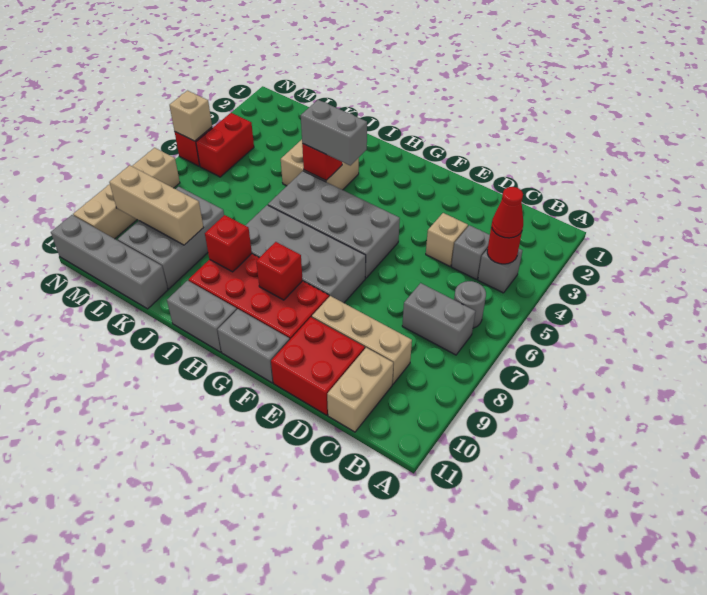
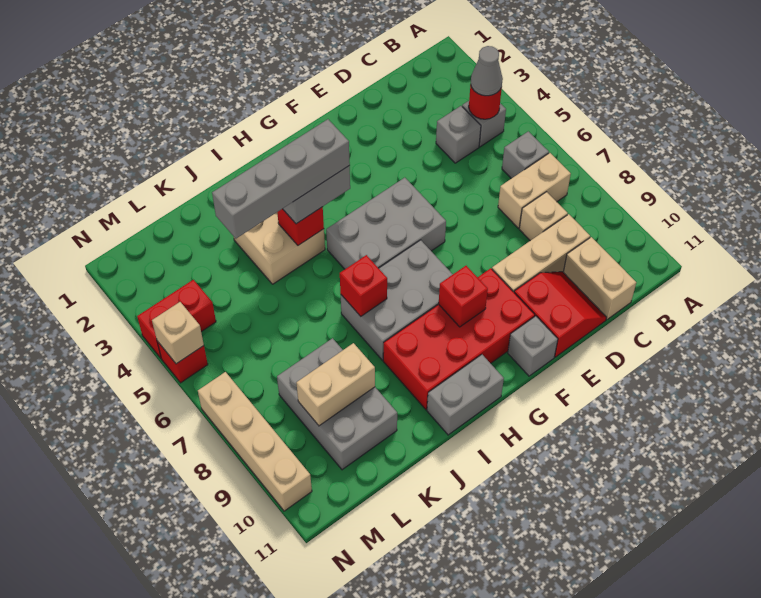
red 1x1 cone [492,187,523,238] -> grey 1x1 cone [471,46,503,96]
grey 1x1 round brick [454,281,486,328] -> grey 1x1 brick [502,131,549,179]
grey 1x2 brick [402,283,475,355] -> tan 1x2 brick [498,153,571,228]
tan 1x1 brick [426,213,468,266] -> tan 1x1 brick moved to [519,192,568,241]
red 2x2 brick [271,317,365,415] -> red 2x2 slope [514,272,606,357]
grey 2x4 brick [268,171,400,278] -> grey 2x3 brick [326,178,446,269]
grey 2x4 brick [245,205,366,303] -> grey 2x3 brick [341,240,453,360]
grey 1x2 brick [218,309,290,383] -> grey 1x1 brick [508,316,558,376]
red 1x1 brick [205,215,252,272] -> red 1x1 brick moved to [340,255,387,316]
tan 1x3 brick [109,165,204,245] -> tan 1x2 brick [296,343,375,426]
grey 1x4 brick [51,215,168,309] -> grey 1x4 brick moved to [212,119,350,238]
red 1x2 brick [196,113,254,177] -> red 1x2 brick turned to [137,280,216,358]

